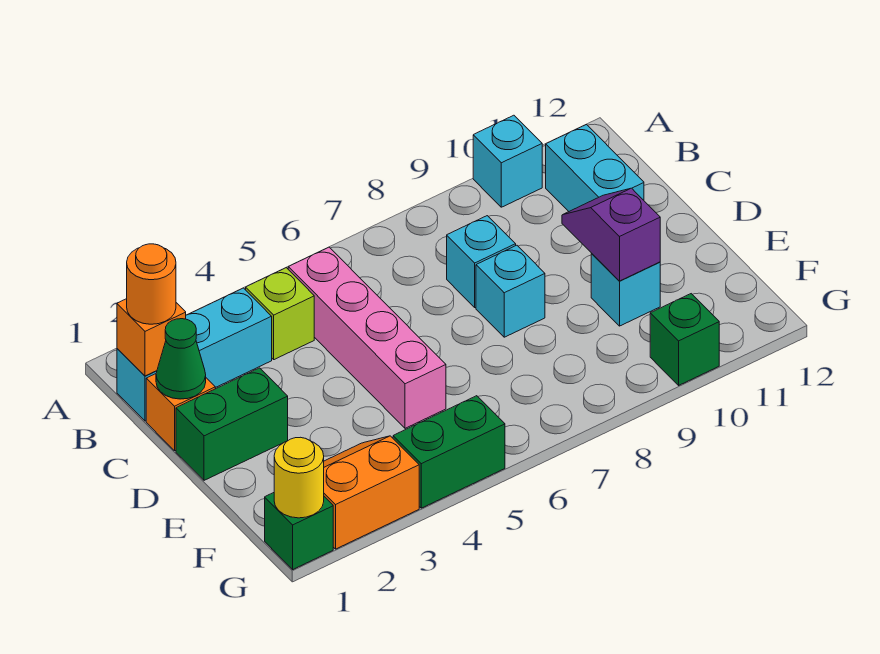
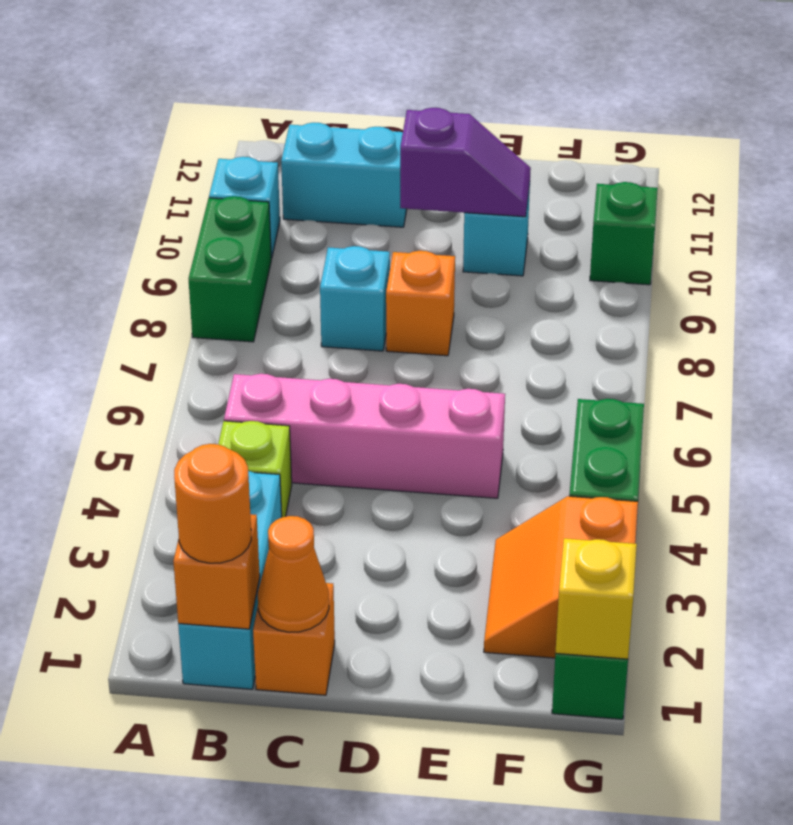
green 1x1 cone [156,319,206,399] -> orange 1x1 cone [258,516,329,632]
green 1x2 brick [176,368,288,480] -> green 1x2 brick moved to [189,196,271,342]
cyan 1x1 brick [476,245,545,337] -> orange 1x1 brick [386,251,455,356]
purple 1x2 slope [562,188,660,281] -> purple 1x2 slope turned to [400,108,531,217]
yellow 1x1 round brick [274,437,324,518] -> yellow 1x1 brick [555,538,637,659]

